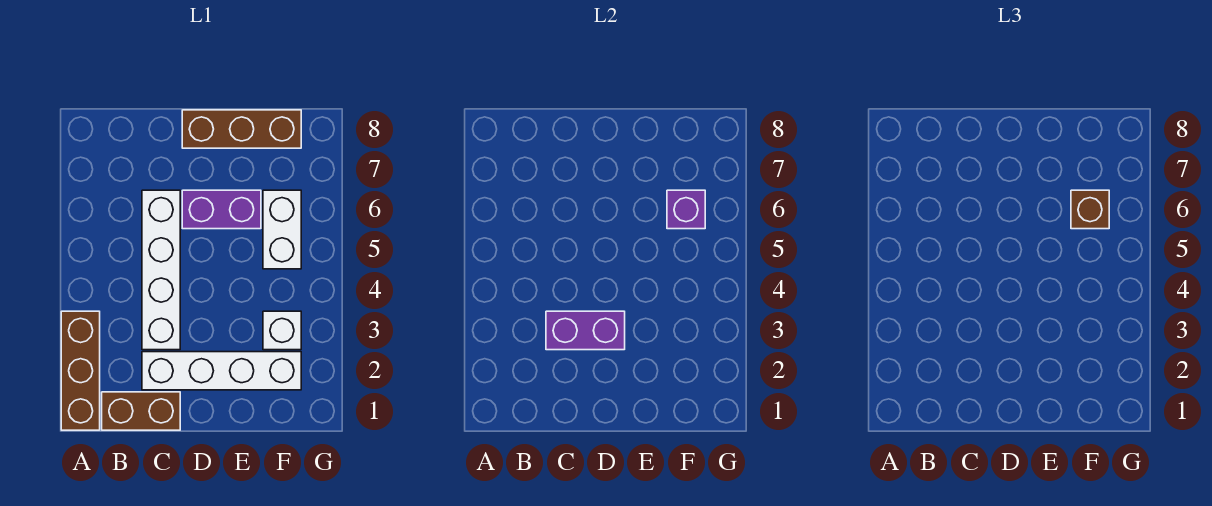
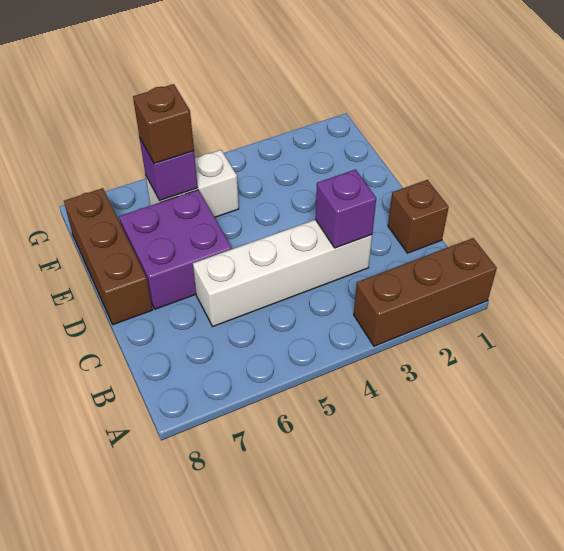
brown 1x2 brick [102,392,180,430] -> brown 1x1 brick [388,180,449,253]
white 1x4 brick [142,352,301,390] -> none
purple 1x2 brick [546,311,625,350] -> purple 1x1 brick [315,169,376,248]
purple 1x2 brick [182,190,261,229] -> purple 2x2 brick [119,190,232,309]
white 1x1 brick [263,311,301,350] -> none

